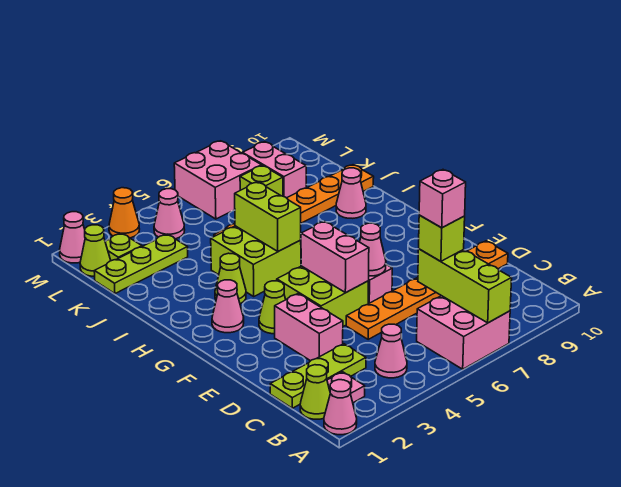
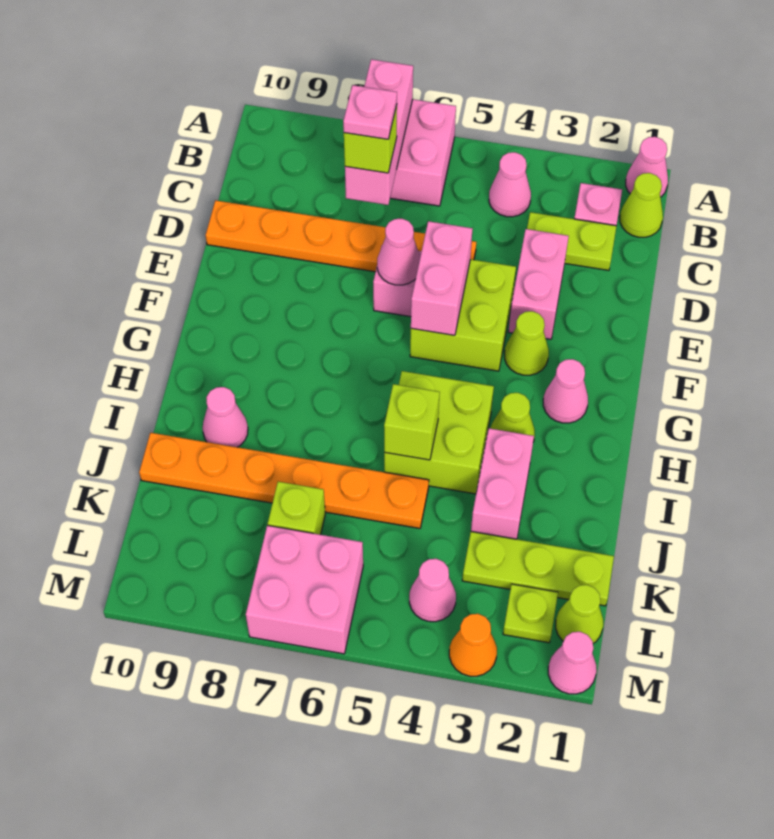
lime 1x3 brick [418,249,512,323] -> pink 1x3 brick [345,59,413,205]
lime 1x3 plate [270,344,366,408] -> lime 1x2 plate [527,212,616,270]
pink 1x1 brick [419,170,466,228] -> pink 1x1 plate [343,85,397,139]
lime 1x2 brick [235,182,301,251] -> lime 1x1 brick [384,384,440,460]
pink 1x2 brick [243,142,306,198] -> pink 1x2 brick moved to [471,428,534,539]

